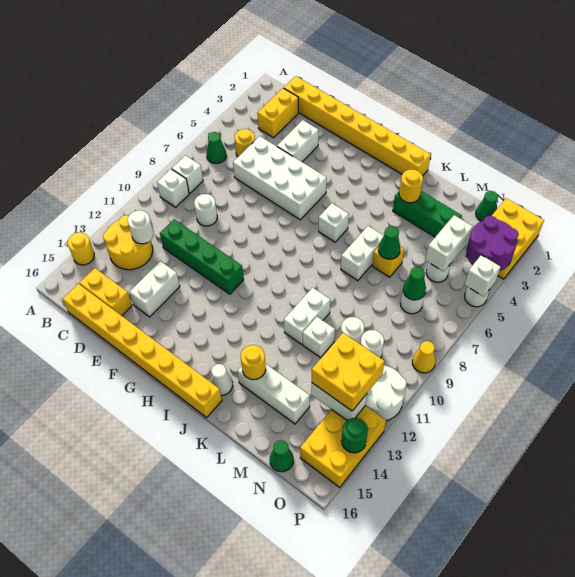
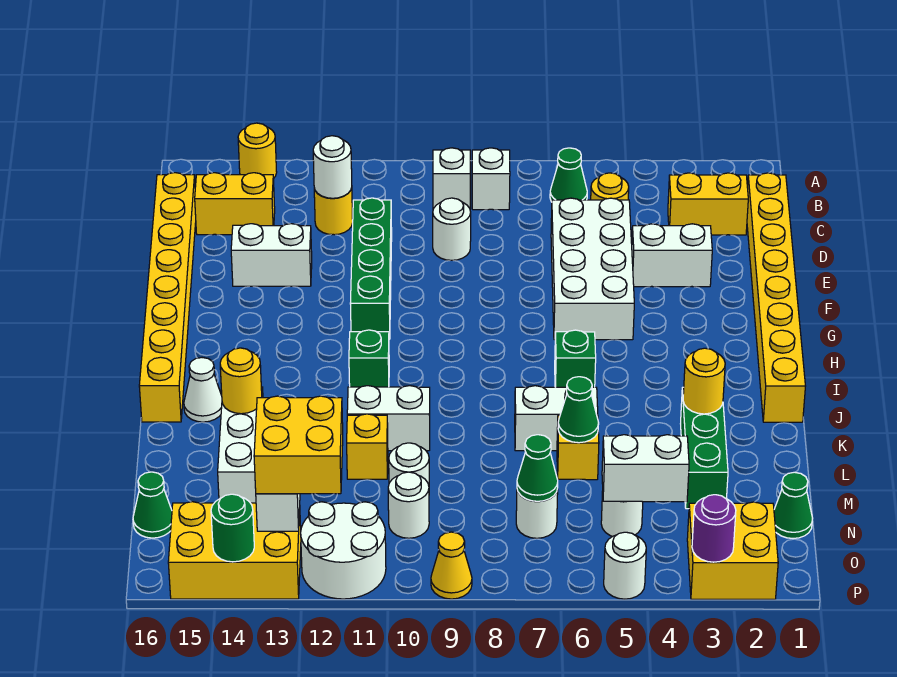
yellow 2x2 round brick [103,215,153,270] -> yellow 1x1 round brick [314,188,353,235]
yellow 1x2 brick [79,268,132,316] -> yellow 1x2 brick turned to [195,173,275,235]
white 1x1 brick [319,203,349,242] -> green 1x1 brick [555,330,596,387]
none -> green 1x1 brick [349,330,389,387]
white 1x1 brick [303,317,335,358] -> yellow 1x1 brick [347,414,388,479]
yellow 2x3 brick [466,198,544,279] -> yellow 2x2 brick [687,502,778,599]
purple 2x2 round brick [466,216,519,271] -> purple 1x1 round brick [692,495,736,562]
white 1x1 brick [465,255,500,297] -> none

